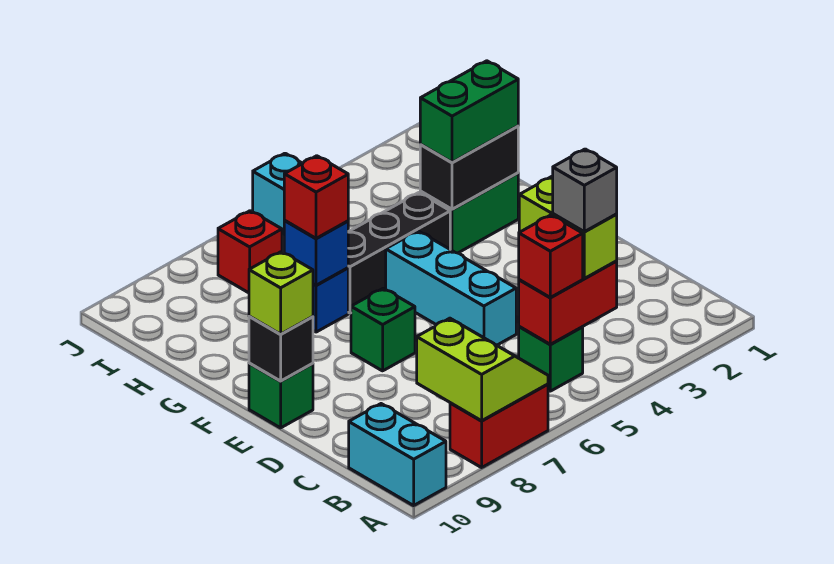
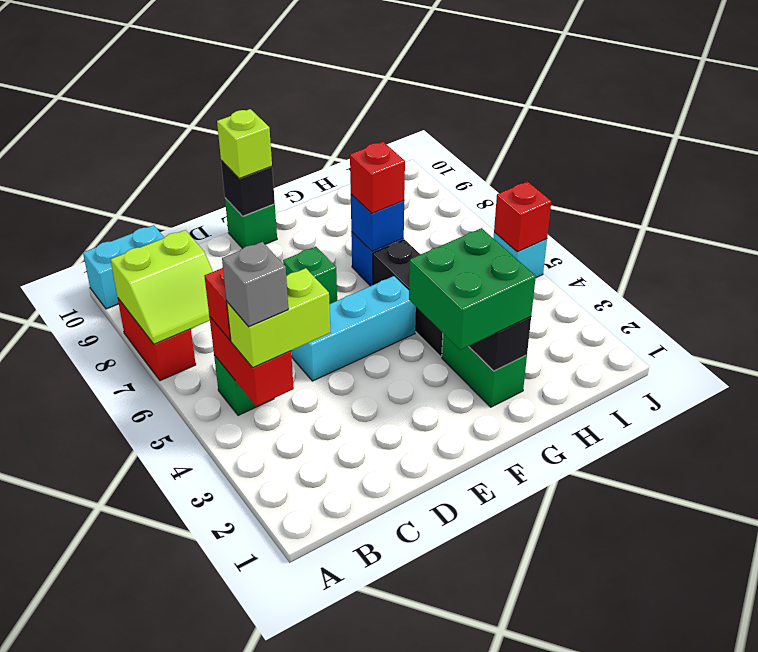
green 1x2 brick [420,61,518,162] -> green 2x2 brick [409,228,536,350]
red 1x1 brick [218,211,282,293] -> red 1x1 brick moved to [494,182,551,252]

